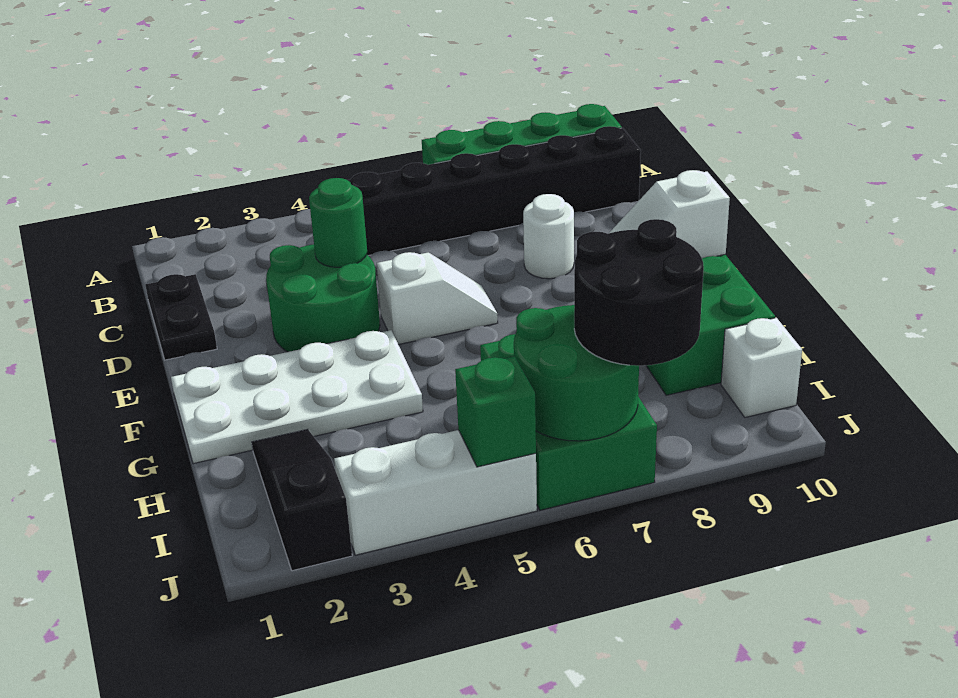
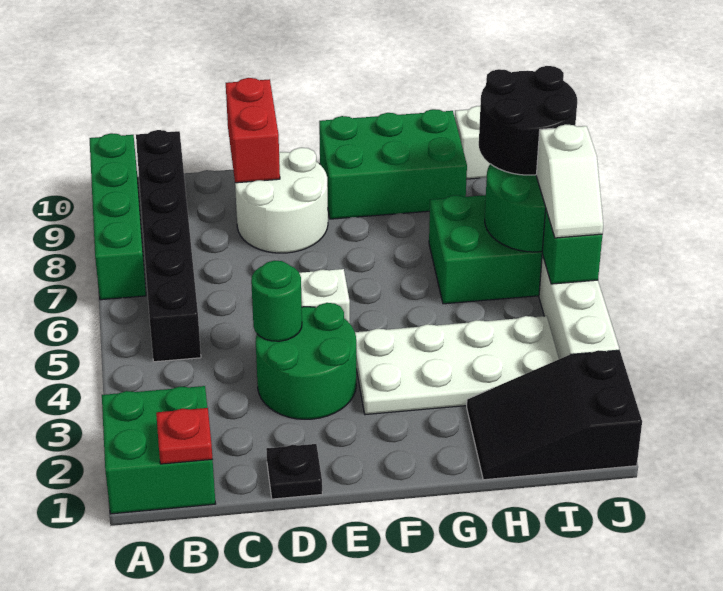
none -> green 2x2 brick [102,386,216,514]
none -> red 1x1 plate [156,408,212,464]
black 1x2 plate [145,274,217,360] -> black 1x1 plate [266,444,322,499]
white 1x1 round brick [523,194,574,279] -> white 2x2 round brick [235,148,328,253]
none -> red 1x2 brick [226,78,280,183]
white 2x4 plate [171,330,423,464] -> white 2x4 plate turned to [355,316,559,415]
white 1x2 slope [609,170,730,258] -> white 1x2 slope moved to [536,124,603,238]
black 1x3 slope [252,429,352,571] -> black 2x3 slope [467,350,642,480]

